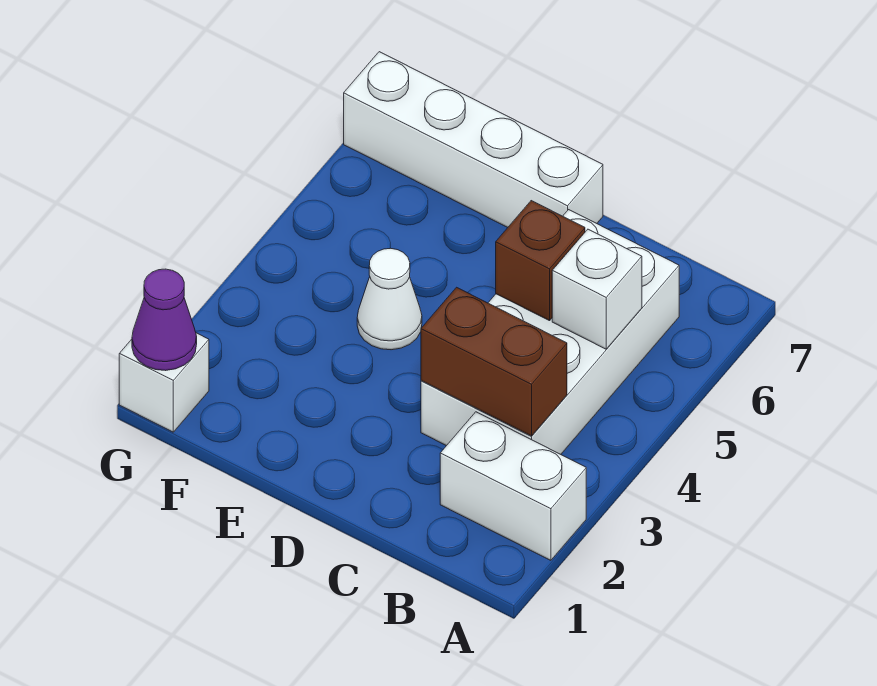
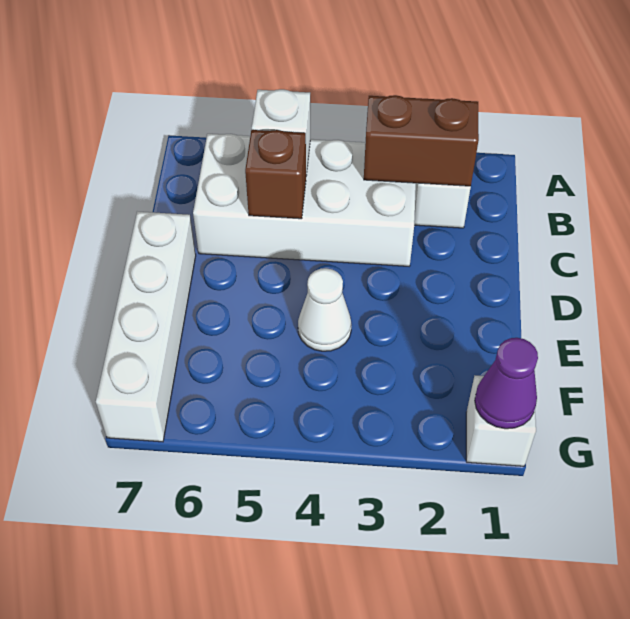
brown 1x2 brick [421,287,567,436] -> brown 1x2 brick turned to [364,95,479,186]

